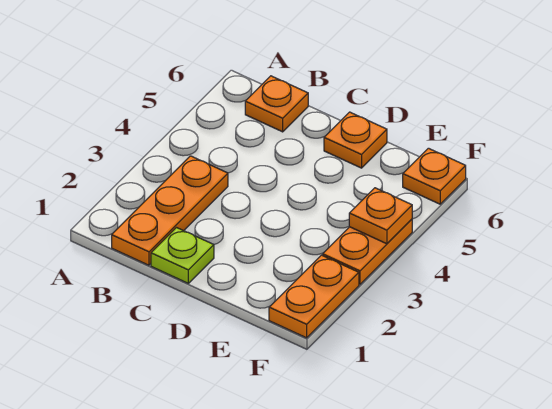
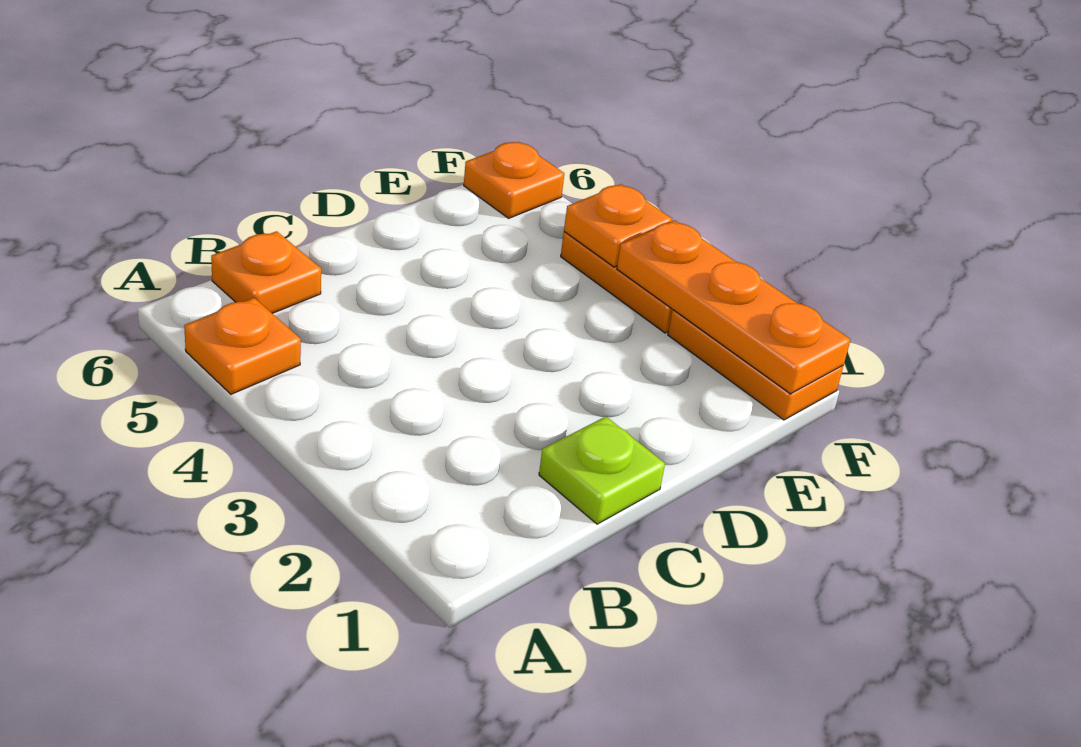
orange 1x3 plate [112,156,228,265] -> orange 1x3 plate moved to [617,220,851,394]
orange 1x1 plate [324,112,387,168] -> orange 1x1 plate moved to [184,298,301,394]

